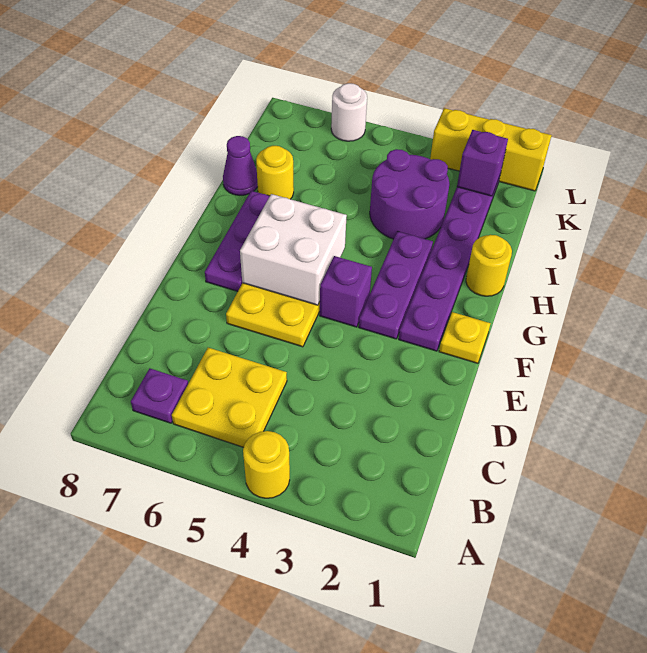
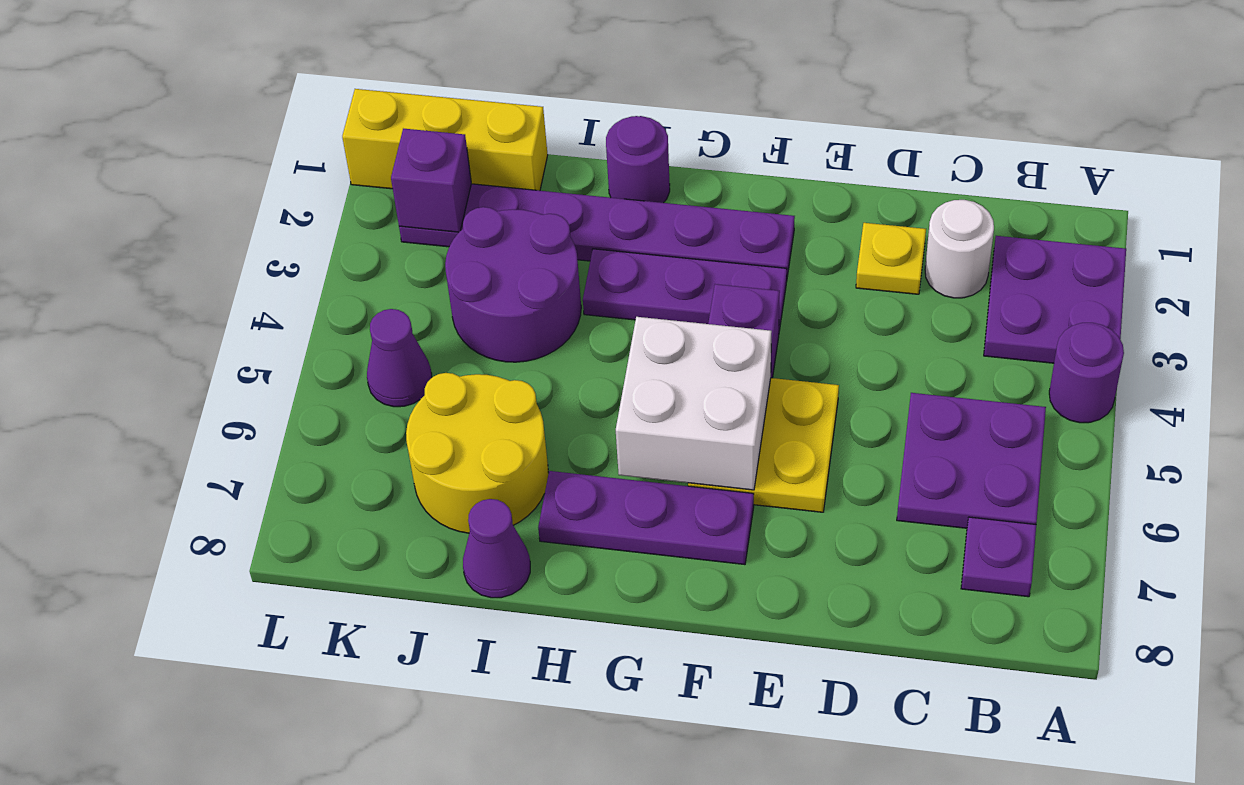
none -> purple 2x2 plate [984,236,1126,363]
yellow 1x1 round brick [243,431,290,498] -> purple 1x1 round brick [1049,323,1124,423]
yellow 2x2 plate [172,348,287,447] -> purple 2x2 plate [897,393,1046,528]
yellow 1x1 plate [439,312,491,363] -> yellow 1x1 plate moved to [856,223,926,294]
yellow 1x1 round brick [466,235,512,296] -> purple 1x1 round brick [606,116,670,203]
yellow 1x1 round brick [256,146,294,199] -> yellow 2x2 round brick [406,373,549,533]
none -> purple 1x1 cone [367,309,432,407]
yellow 1x3 brick [430,108,552,191] -> yellow 1x3 brick turned to [342,89,548,191]
white 1x1 round brick [331,83,367,141] -> white 1x1 round brick moved to [925,200,994,298]

